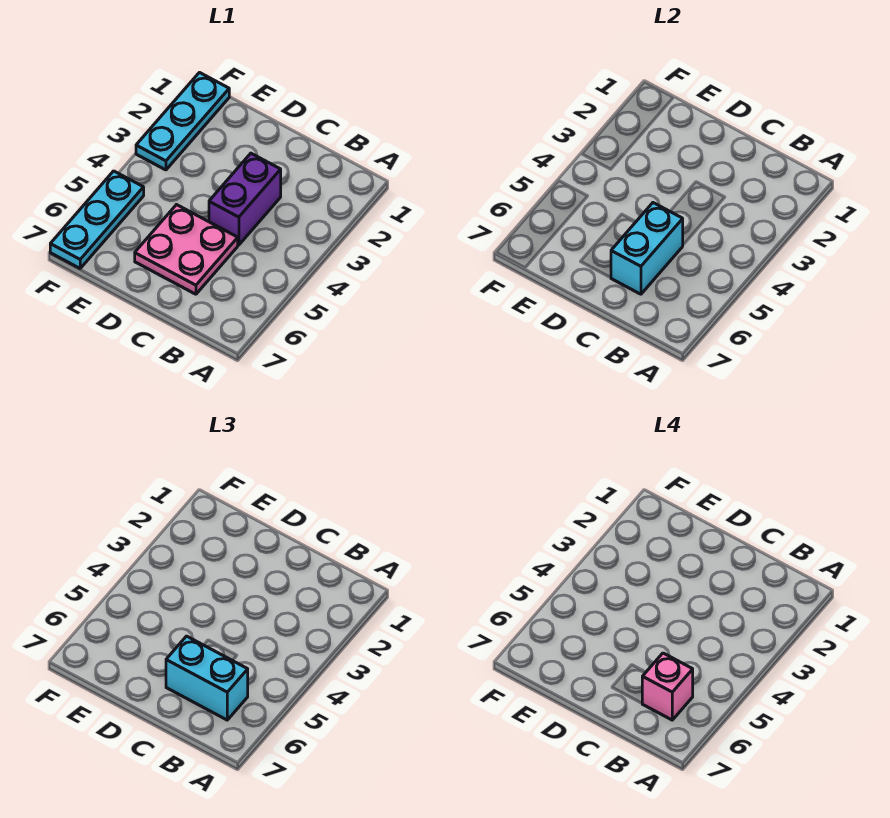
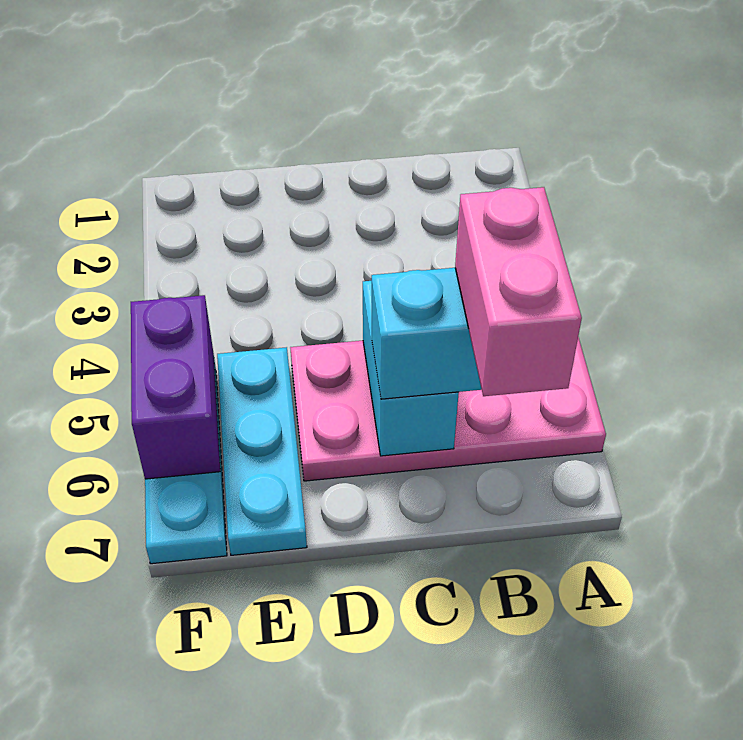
pink 1x1 brick [642,653,693,720] -> pink 1x2 brick [455,187,582,396]
purple 1x2 brick [209,153,281,245] -> purple 1x2 brick moved to [131,295,220,479]
pink 2x2 plate [135,205,238,294] -> pink 2x4 plate [290,337,606,481]
cyan 1x3 plate [136,73,229,170] -> cyan 1x3 plate moved to [217,347,307,555]

